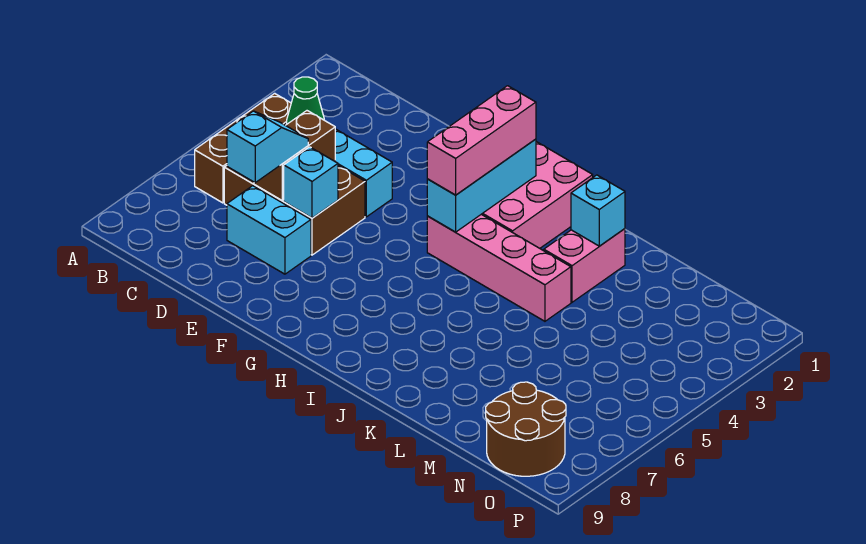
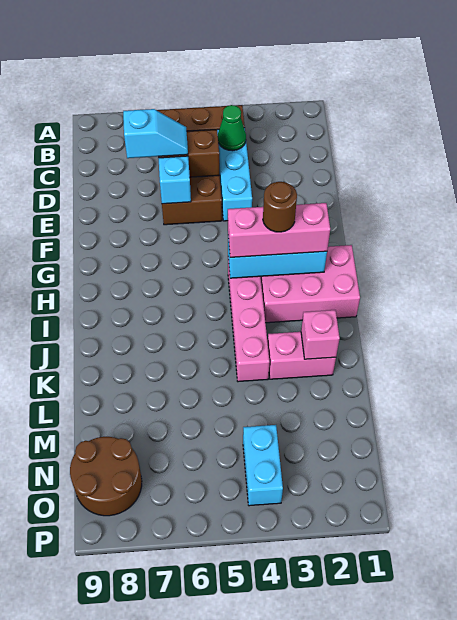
cyan 1x2 brick [227,186,311,274] -> cyan 1x2 brick moved to [243,425,283,506]
none -> brown 1x1 round brick [263,182,297,232]
cyan 1x1 brick [571,175,625,246] -> pink 1x1 brick [301,310,340,359]

